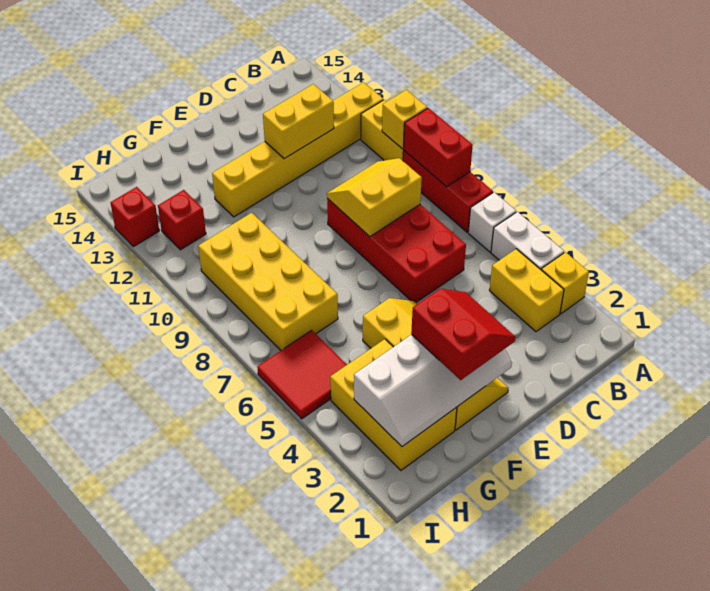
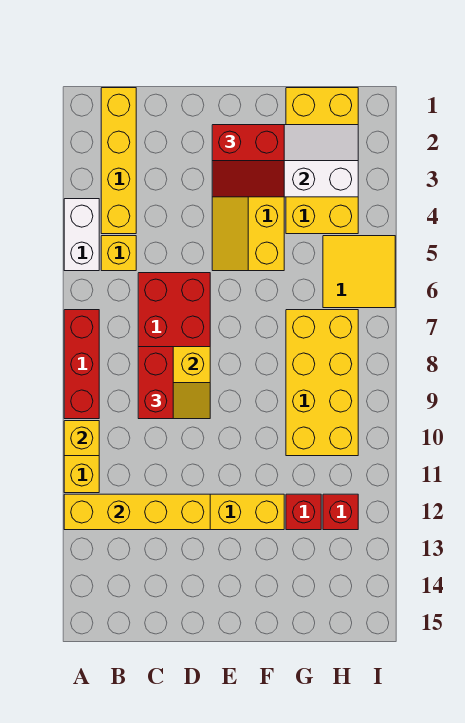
yellow 1x1 brick [542,252,589,314] -> yellow 1x1 brick moved to [101,236,136,271]
white 1x1 brick [468,192,516,252] -> none
red 1x2 brick [403,108,473,187] -> red 1x2 brick moved to [138,347,173,419]
yellow 1x2 brick [489,249,564,332] -> yellow 1x4 brick [101,88,136,234]
yellow 1x2 brick [263,84,334,159] -> yellow 1x4 brick [64,494,210,530]
red 2x2 slope [411,289,515,380] -> red 2x2 slope turned to [212,125,284,197]
yellow 2x3 brick [330,339,457,470] -> yellow 2x4 brick [286,88,358,234]
red 2x2 tile [257,330,347,419] -> yellow 2x2 tile [323,236,395,308]
red 1x1 brick [110,187,159,247] -> red 1x1 brick moved to [286,494,321,530]

